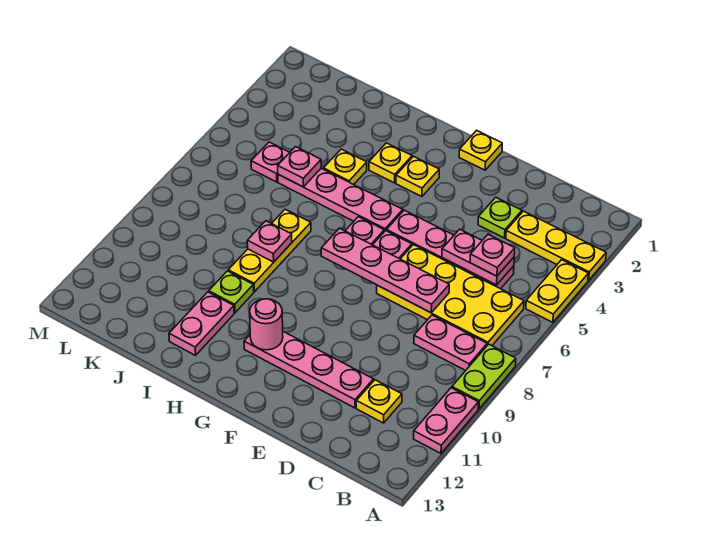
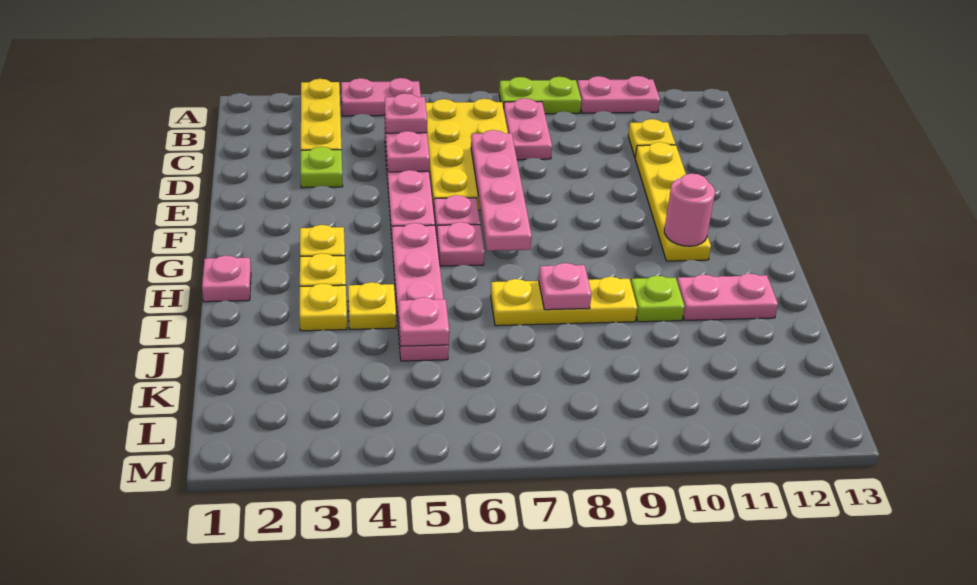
yellow 1x2 plate [526,260,588,322] -> pink 1x2 plate [341,78,421,116]
pink 1x4 plate [244,332,374,408] -> yellow 1x4 plate [635,142,711,261]
yellow 1x1 plate [459,130,502,170] -> yellow 1x1 plate moved to [300,283,347,331]
pink 1x1 plate [251,142,290,182] -> pink 1x1 plate moved to [202,255,251,302]

